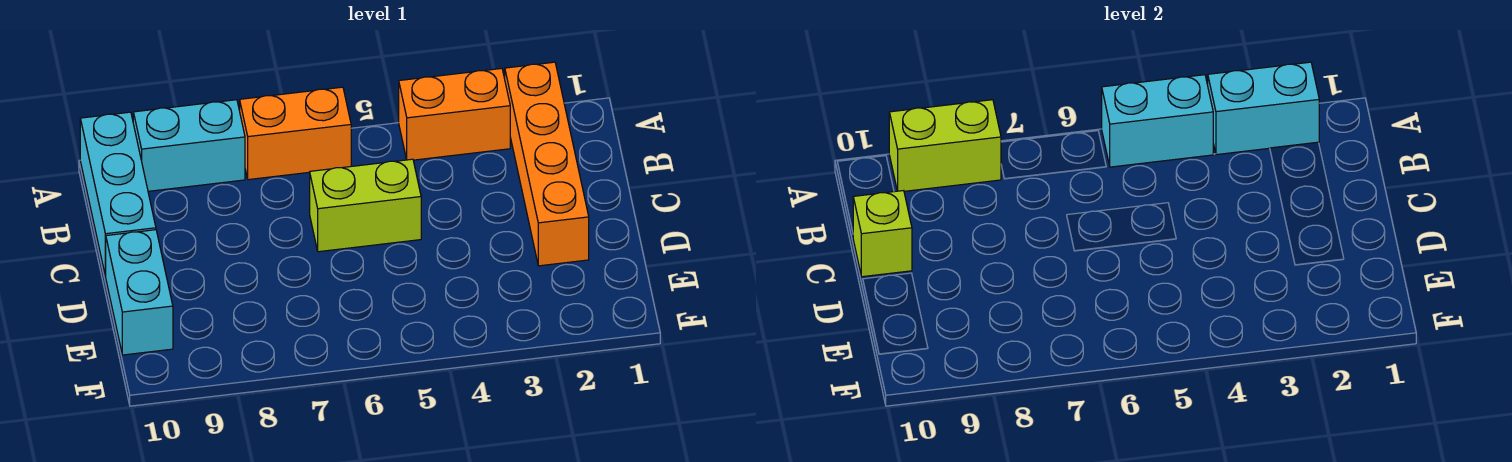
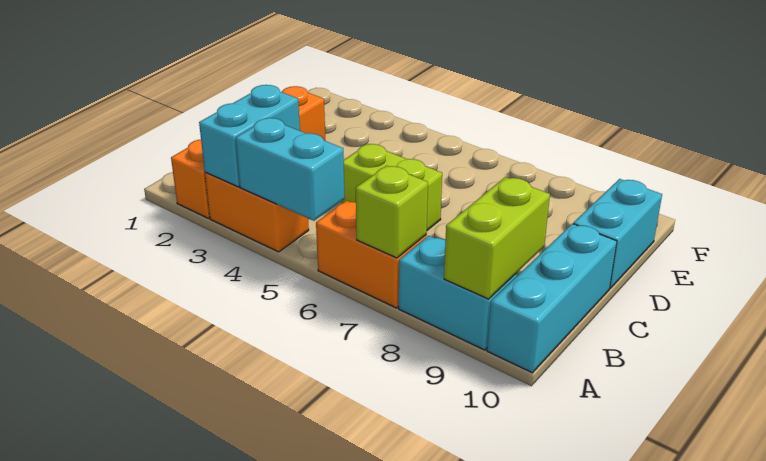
cyan 1x2 brick [1208,62,1319,155] -> cyan 1x2 brick turned to [199,85,300,187]
lime 1x2 brick [889,100,1001,191] -> lime 1x2 brick turned to [444,177,550,299]
lime 1x1 brick [853,191,912,277] -> lime 1x1 brick moved to [356,166,428,258]

